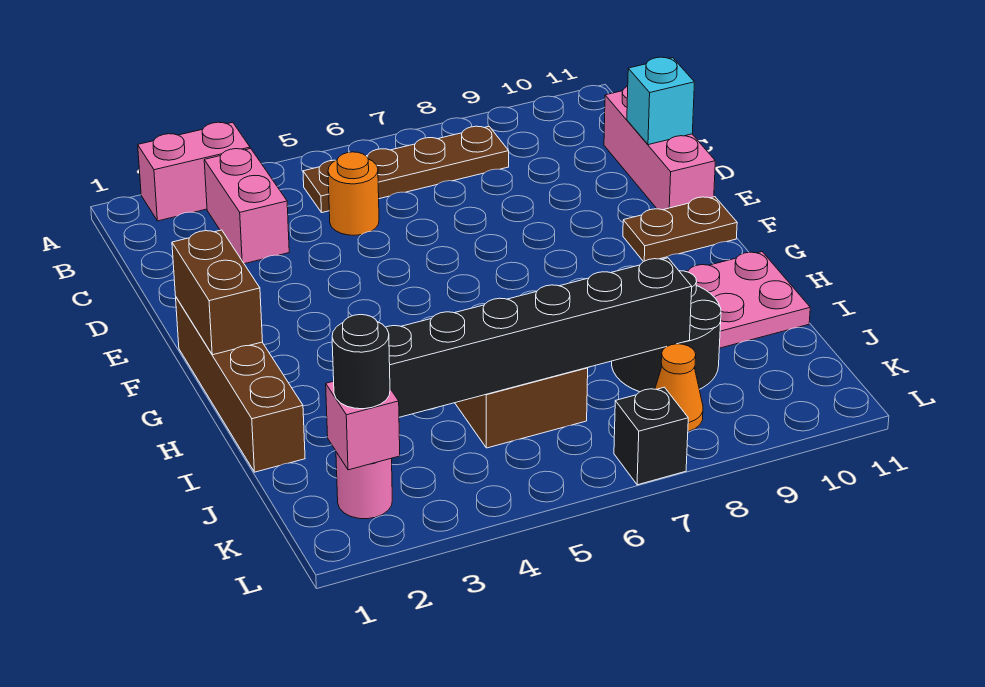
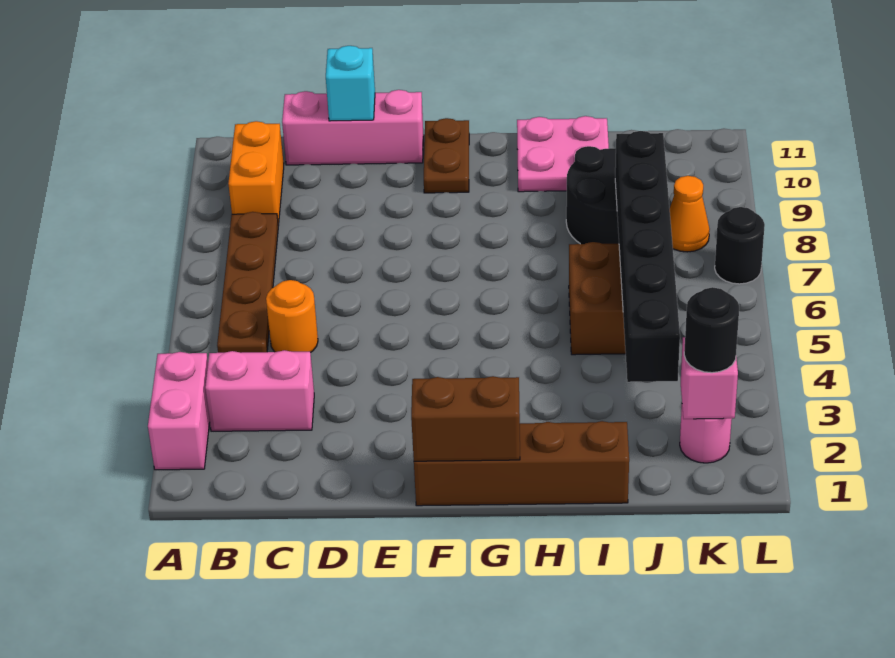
none -> orange 1x2 brick [228,121,284,226]
black 1x1 brick [614,387,688,485] -> black 1x1 round brick [715,207,765,284]

